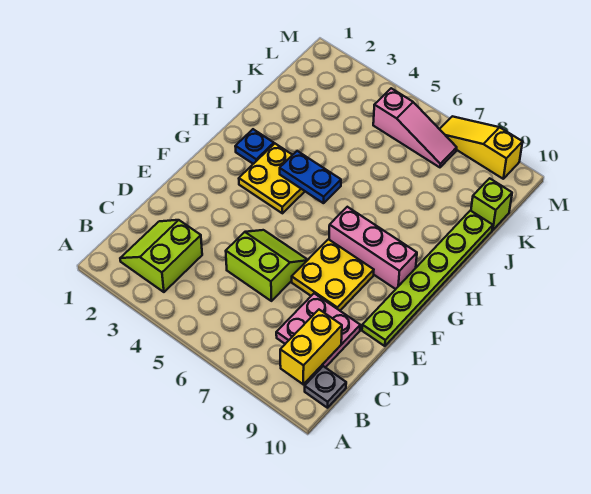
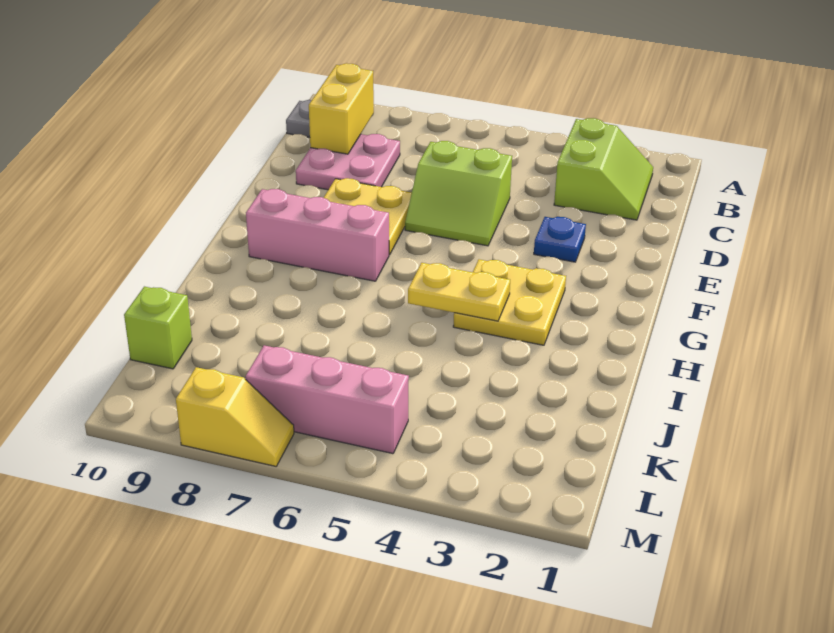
lime 1x6 plate [362,211,493,346] -> none
blue 1x1 plate [235,129,274,164] -> blue 1x1 plate moved to [534,217,586,262]
blue 1x2 plate [280,151,341,203] -> yellow 1x2 plate [408,263,510,321]
pink 1x3 slope [373,88,457,167] -> pink 1x3 brick [246,345,409,454]
yellow 1x3 slope [440,116,523,179] -> yellow 1x2 slope [176,367,294,466]

